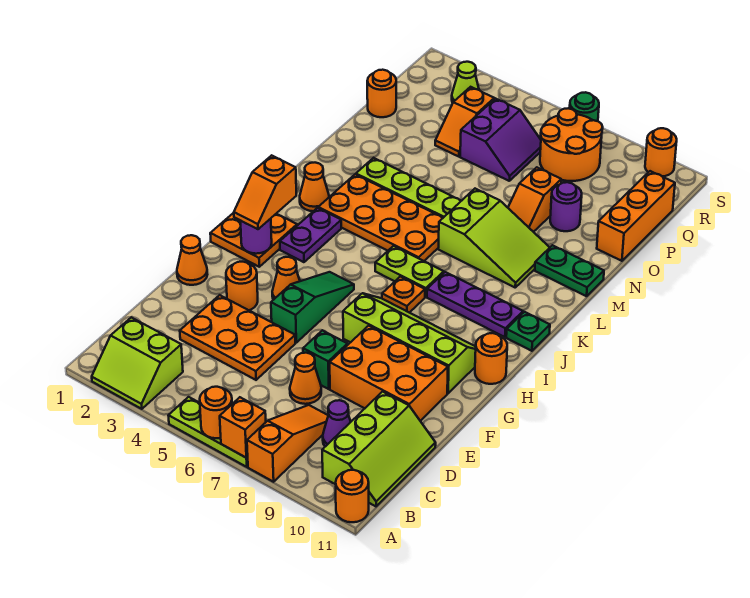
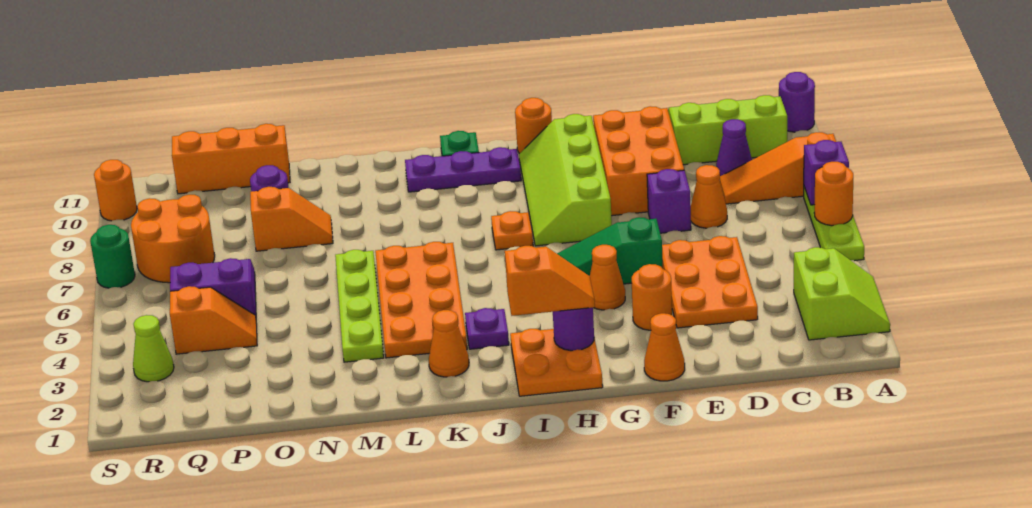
orange 1x1 brick [220,397,266,458] -> purple 1x1 brick [804,140,849,205]
orange 1x1 round brick [336,470,369,522] -> purple 1x1 round brick [779,72,815,132]
green 1x1 brick [303,330,347,389] -> purple 1x1 brick [647,169,691,233]
purple 1x2 plate [280,208,341,262] -> purple 1x1 plate [465,308,509,349]
lime 1x2 plate [375,246,444,297] -> none
purple 1x3 plate [427,272,523,337] -> purple 1x3 plate turned to [405,147,521,192]
lime 2x3 slope [438,189,550,287] -> none
green 1x2 plate [535,245,604,296] -> none
orange 1x1 round brick [367,70,396,117] -> none

